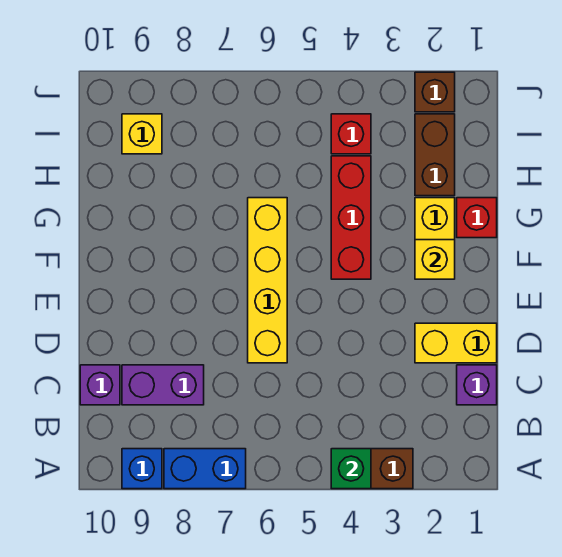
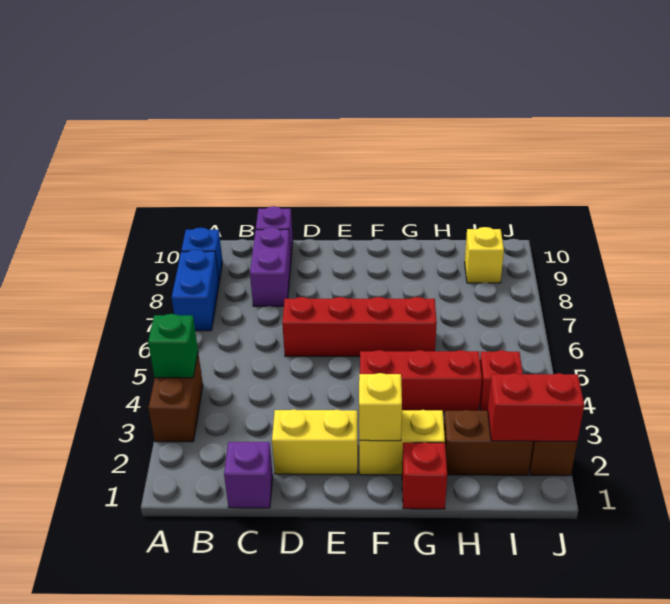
yellow 1x2 brick [415,323,497,363] -> yellow 1x2 brick turned to [272,409,358,474]
yellow 1x4 brick [248,198,287,363] -> red 1x4 brick [282,297,437,356]
none -> red 1x2 brick [488,373,584,441]

